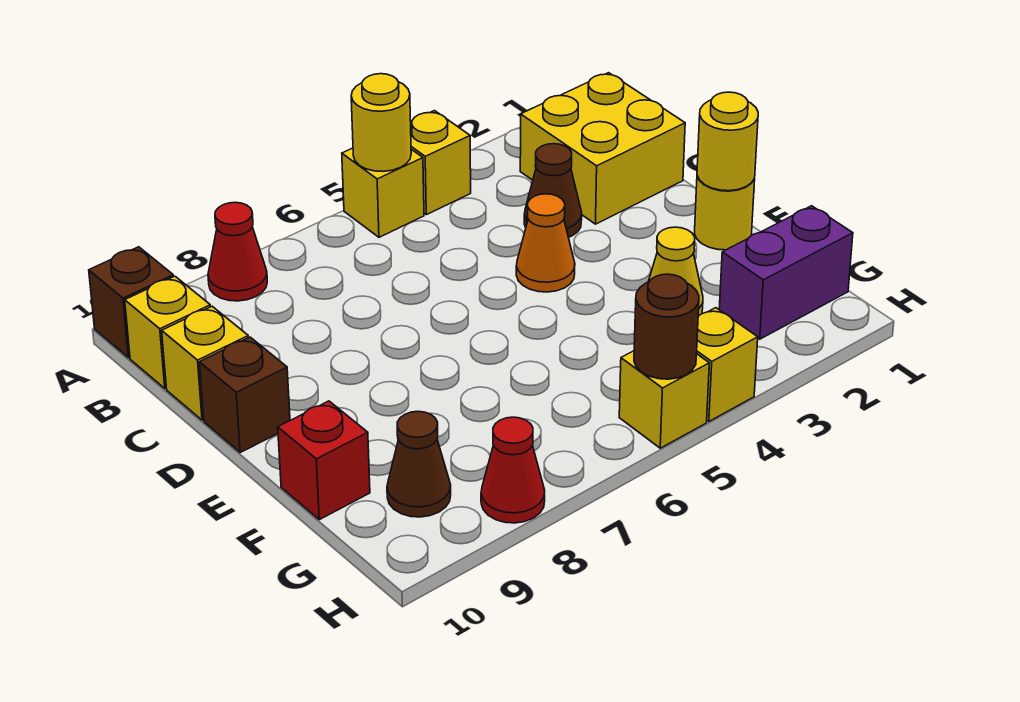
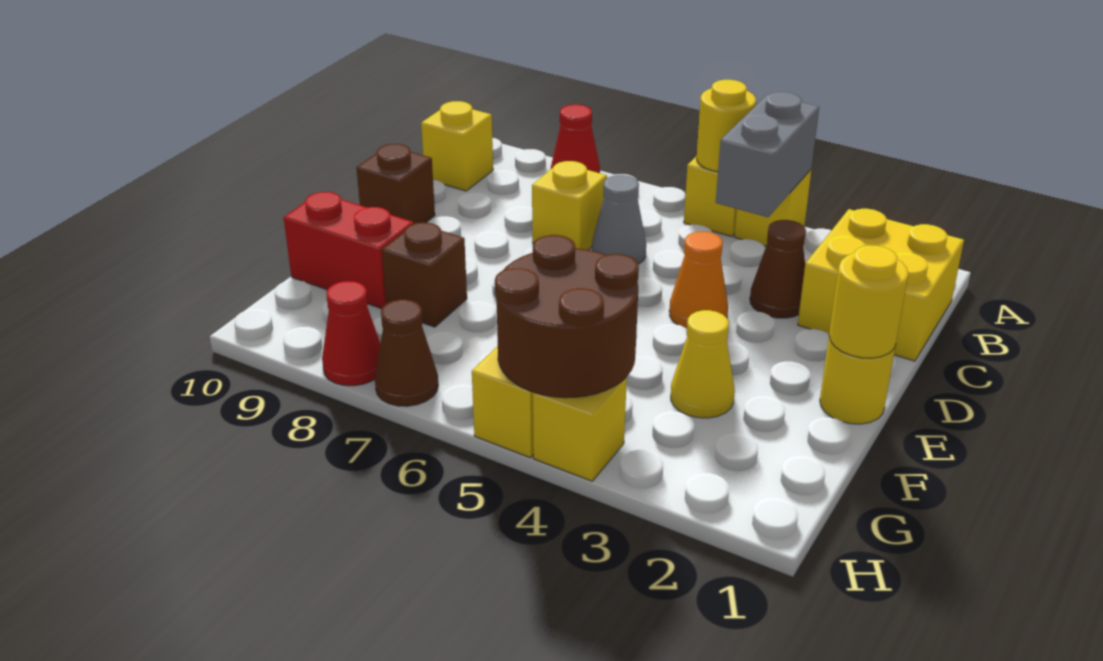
none -> grey 1x2 brick [716,92,819,217]
brown 1x1 brick [89,247,173,358] -> brown 1x1 brick moved to [382,223,467,327]
none -> grey 1x1 cone [592,175,646,264]
yellow 1x1 brick [162,306,248,420] -> yellow 1x1 brick moved to [532,161,607,250]
red 1x1 brick [278,401,370,520] -> red 1x2 brick [284,192,414,309]
purple 1x2 brick [719,206,853,339] -> none
brown 1x1 cone [387,411,451,517] -> brown 1x1 cone moved to [375,300,438,406]
brown 1x1 round brick [634,274,699,379] -> brown 2x2 round brick [495,235,639,398]

